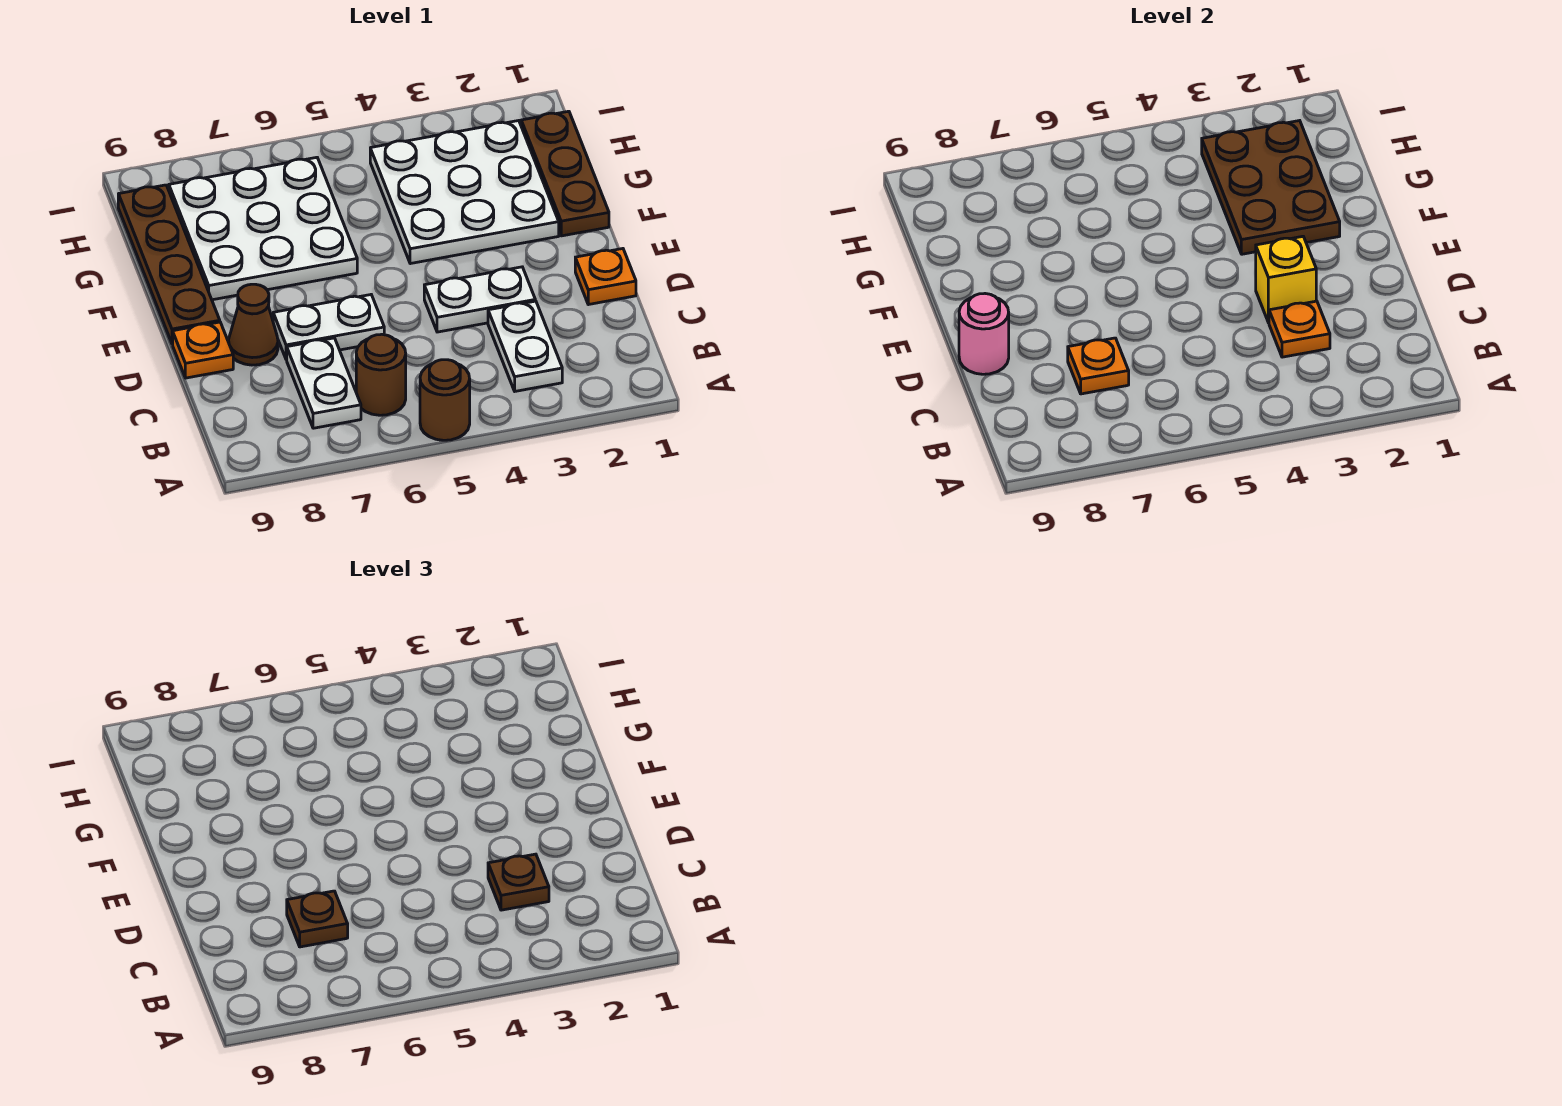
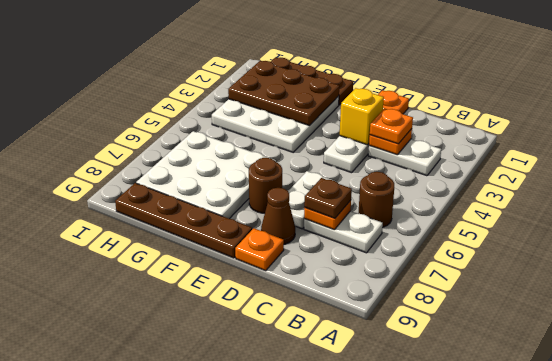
brown 1x1 round brick [420,360,470,440] -> brown 1x1 round brick moved to [249,158,282,213]
brown 1x1 plate [488,854,549,910] -> orange 1x1 plate [370,108,413,144]
pink 1x1 round brick [959,294,1009,374] -> none

